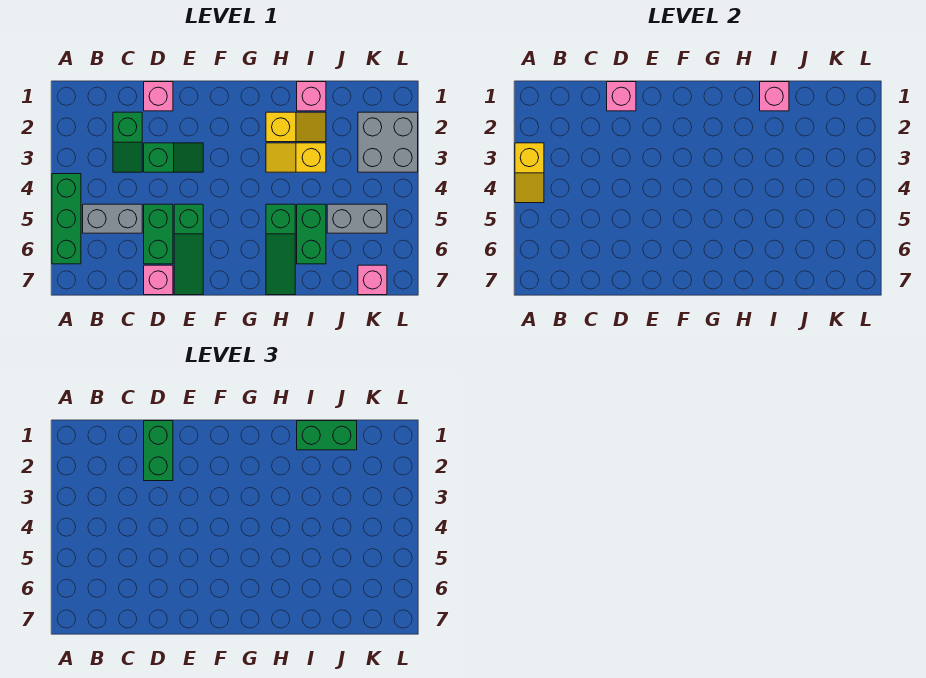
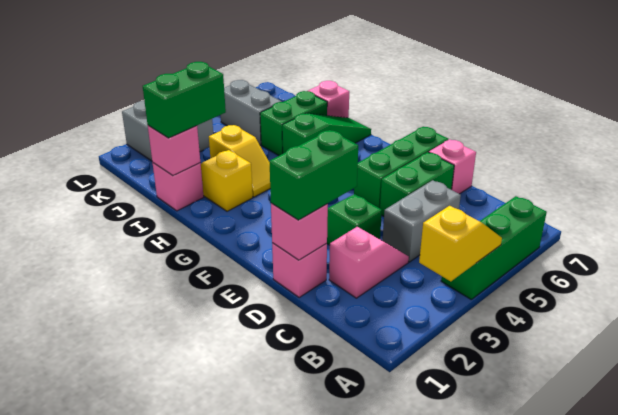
grey 1x2 brick [83,204,142,233] -> grey 1x2 brick turned to [383,180,461,262]
green 1x2 slope [113,112,142,172] -> pink 1x2 slope [329,227,409,298]
green 1x3 slope [174,204,203,295] -> green 1x3 brick [354,127,448,208]
green 1x2 brick [297,421,357,450] -> green 1x2 brick turned to [143,62,226,138]
pink 1x1 brick [358,265,387,295] -> pink 1x1 brick moved to [308,81,349,118]

